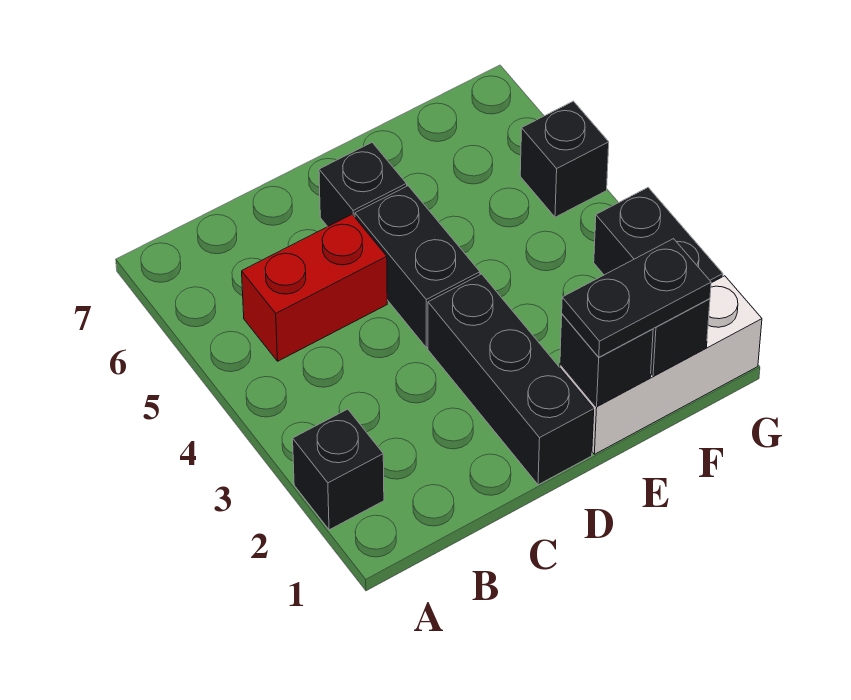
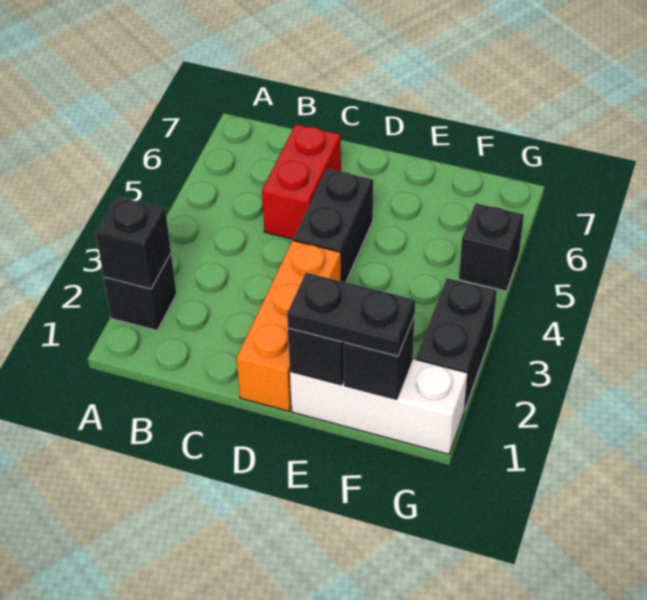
red 1x2 brick [242,215,387,361] -> red 1x2 brick turned to [262,124,341,239]
black 1x3 brick [428,274,594,485] -> orange 1x3 brick [236,241,341,411]
black 1x1 brick [319,143,407,227] -> black 1x1 brick moved to [96,197,171,289]

